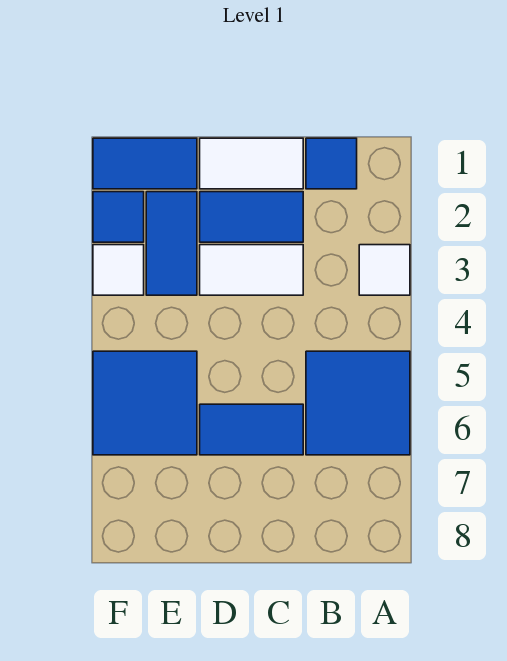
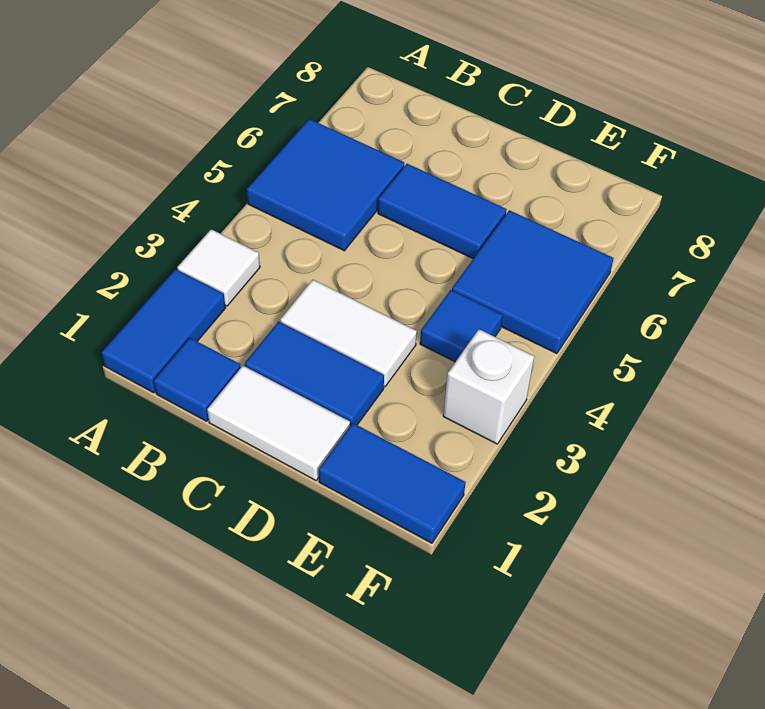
blue 1x2 tile [146,192,197,295] -> blue 1x2 tile moved to [102,269,225,393]
blue 1x1 tile [93,192,144,242] -> blue 1x1 tile moved to [420,290,502,362]
white 1x1 tile [93,245,144,295] -> white 1x1 brick [443,329,534,444]

